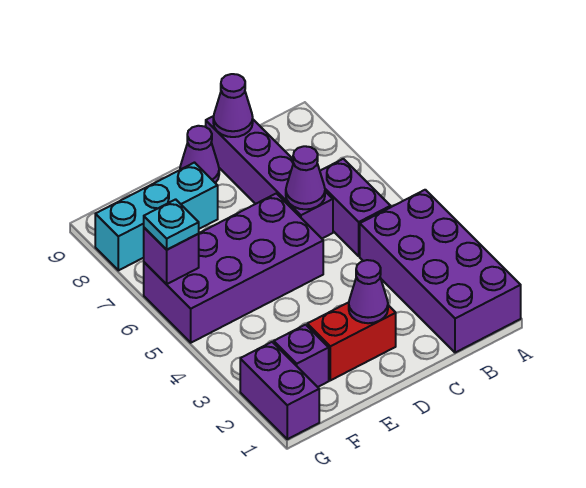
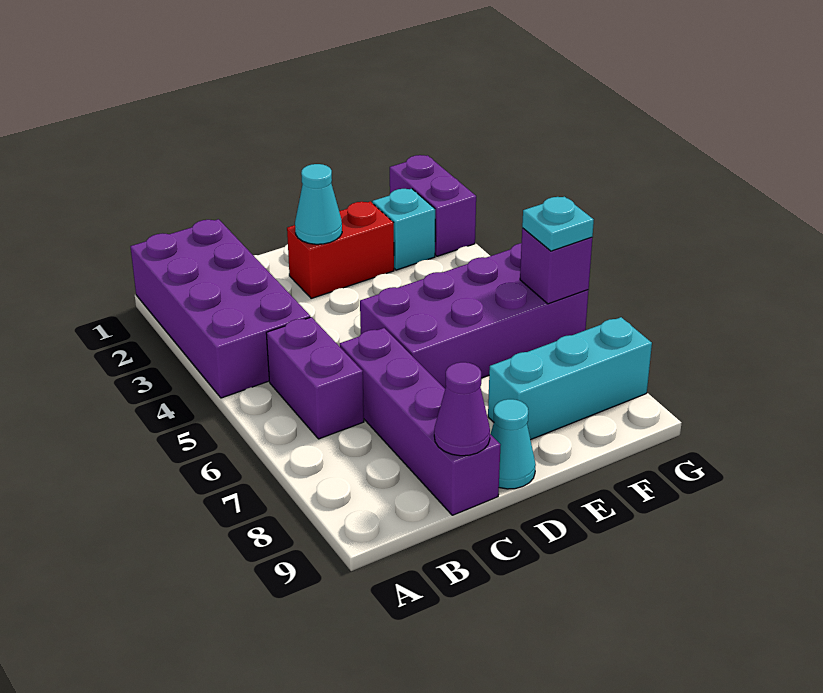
purple 1x1 cone [286,146,325,209] -> none
purple 1x1 cone [349,260,388,323] -> cyan 1x1 cone [295,164,342,244]
purple 1x1 cone [180,126,219,183] -> cyan 1x1 cone [491,399,536,489]
purple 1x1 brick [274,325,329,387] -> cyan 1x1 brick [372,189,435,270]

